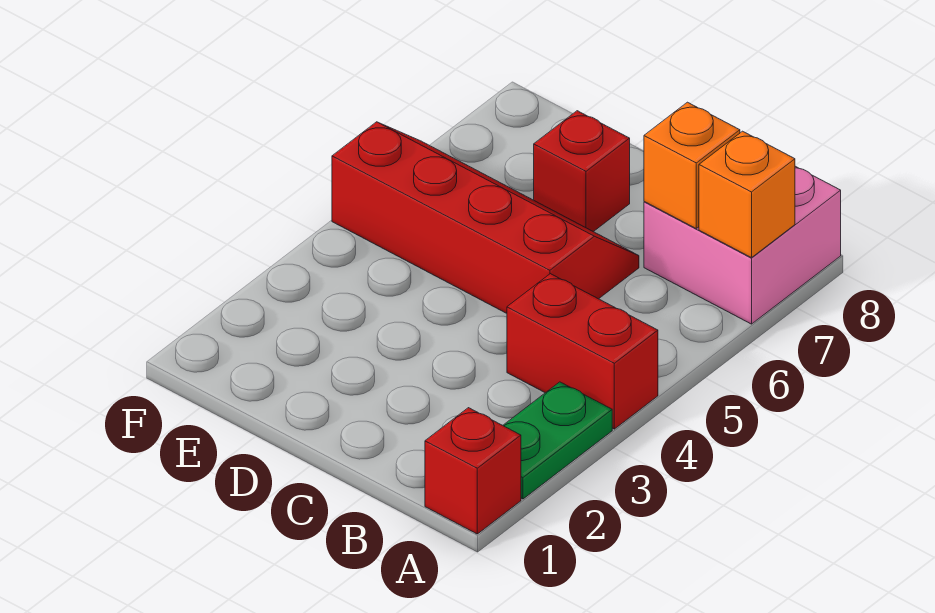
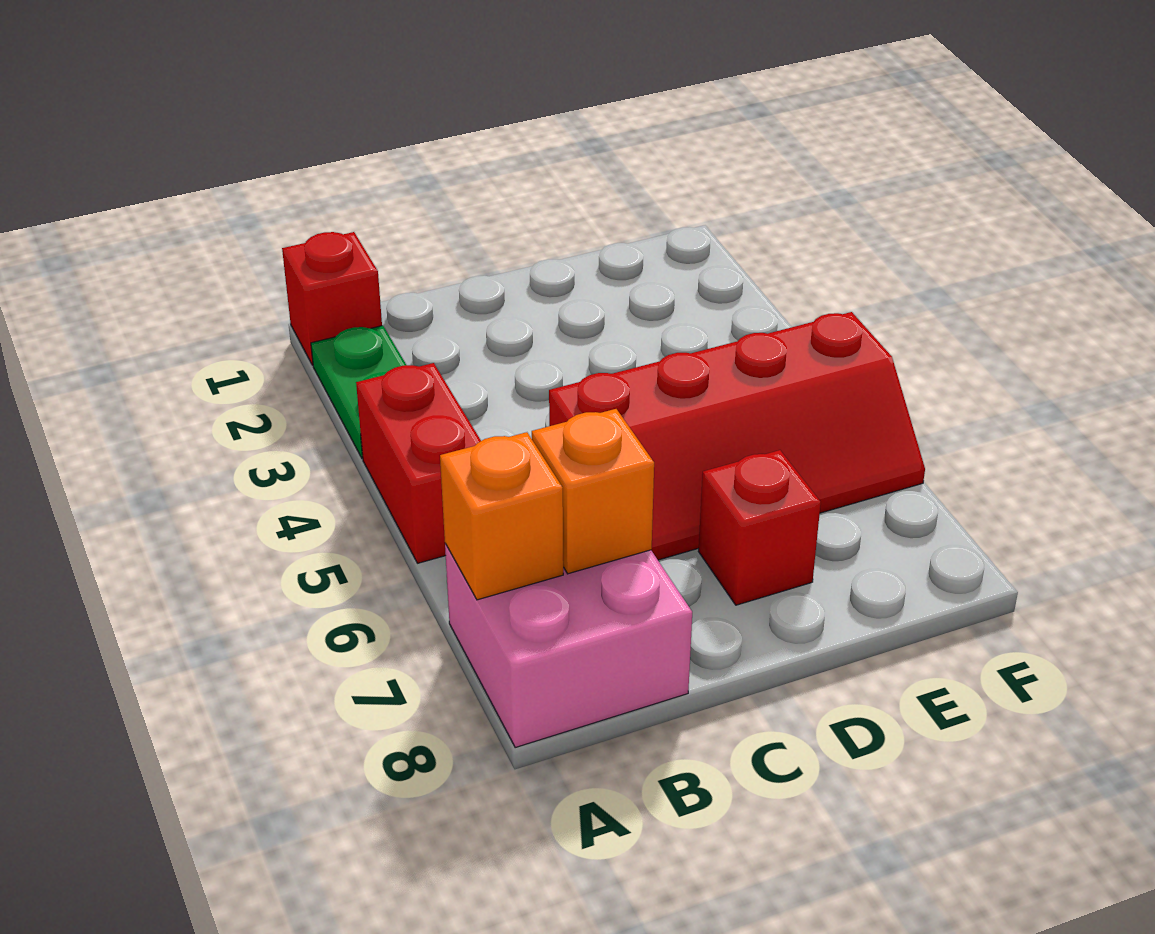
red 1x2 brick [507,274,658,429] -> red 1x2 brick turned to [356,363,481,563]

